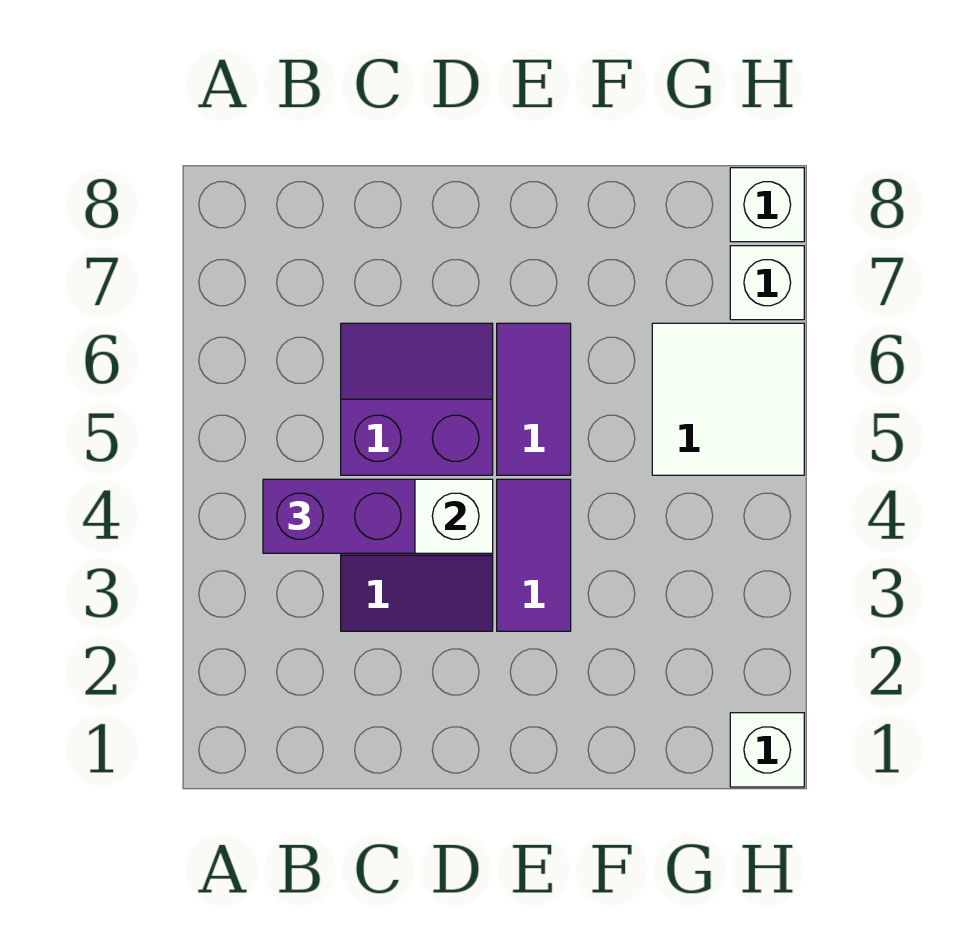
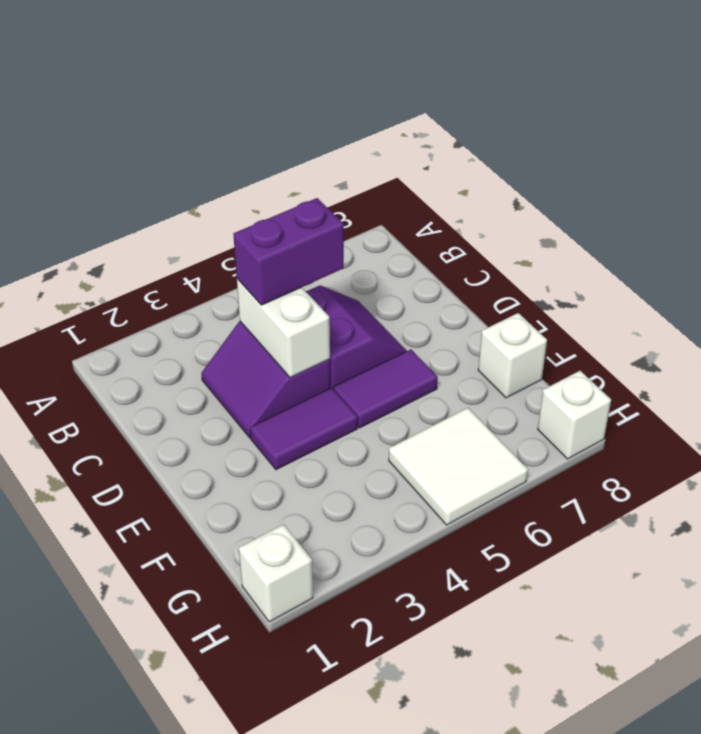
purple 1x2 brick [263,479,415,553] -> purple 1x2 brick turned to [233,198,344,305]
white 1x1 brick [730,246,804,320] -> white 1x1 brick moved to [478,313,547,398]

